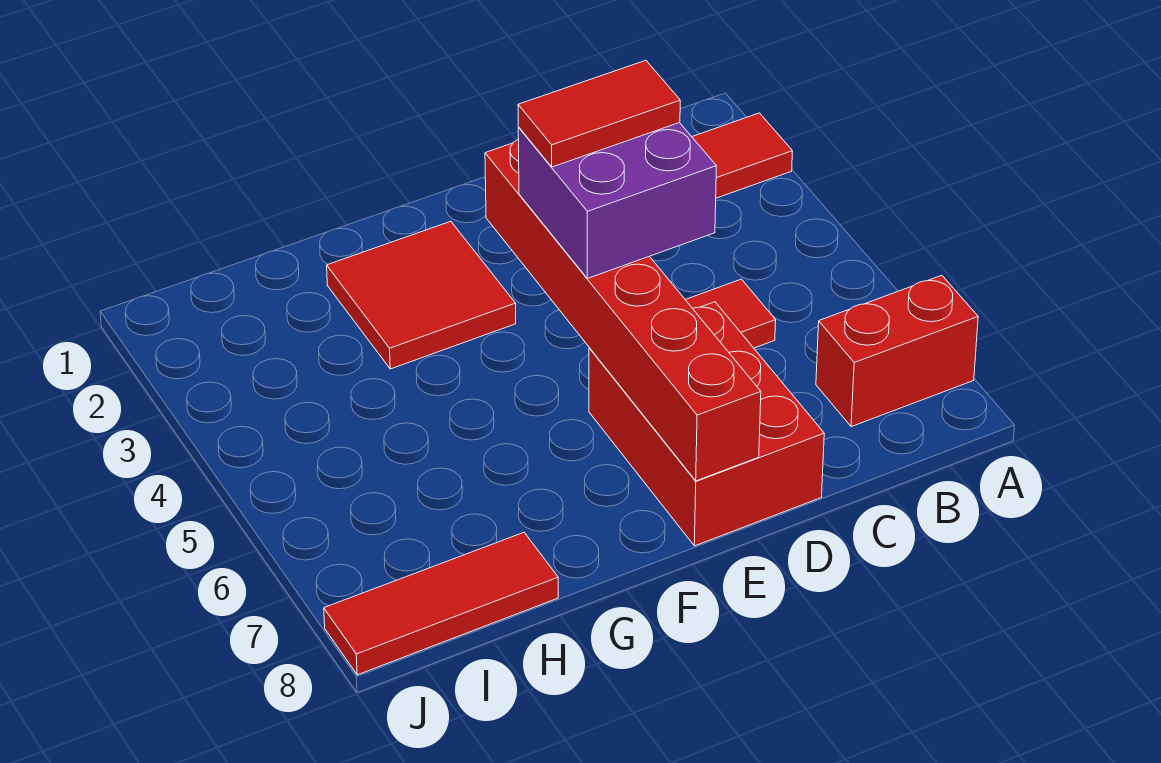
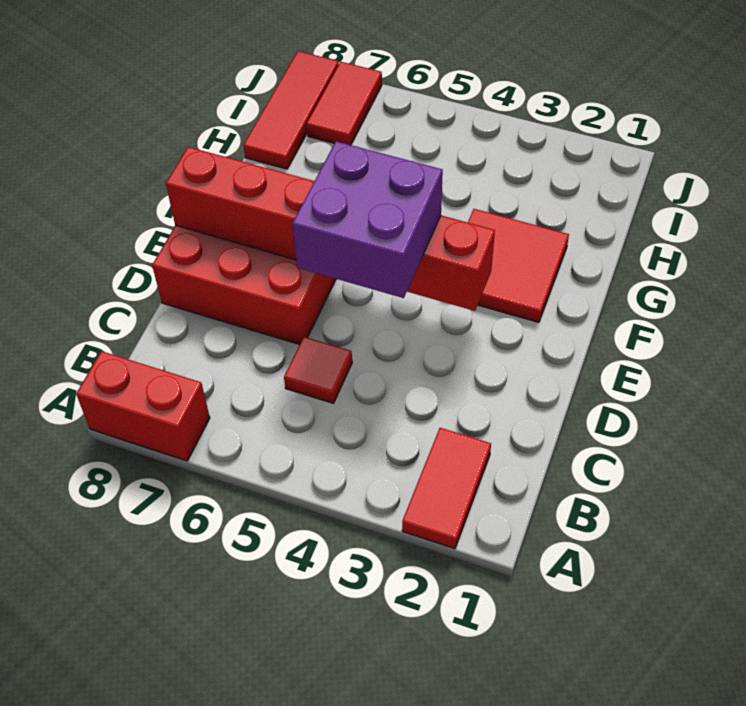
red 1x2 brick [816,275,978,427] -> red 1x2 brick turned to [76,351,210,461]
red 1x2 tile [518,60,680,167] -> red 1x2 tile moved to [307,62,382,145]

